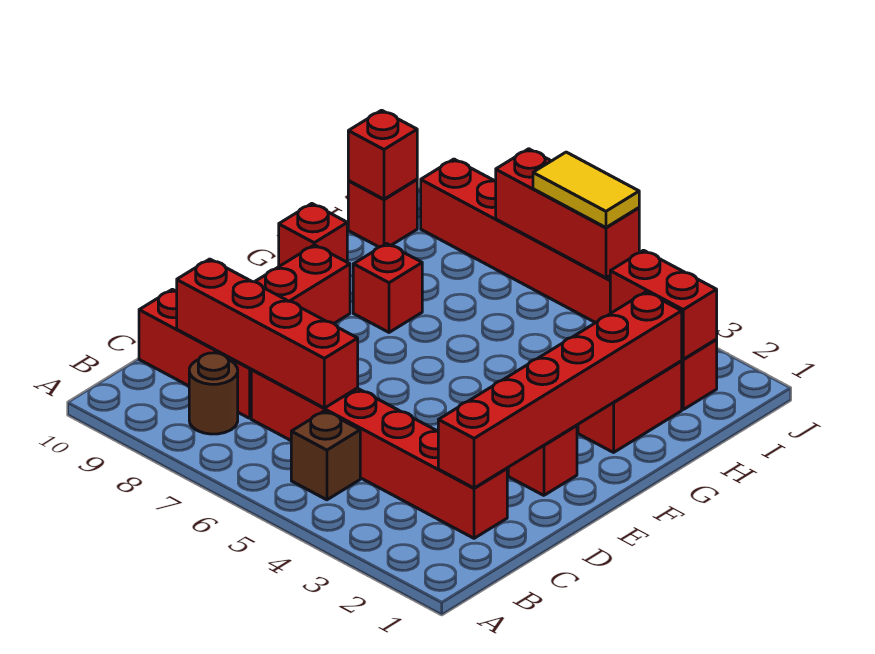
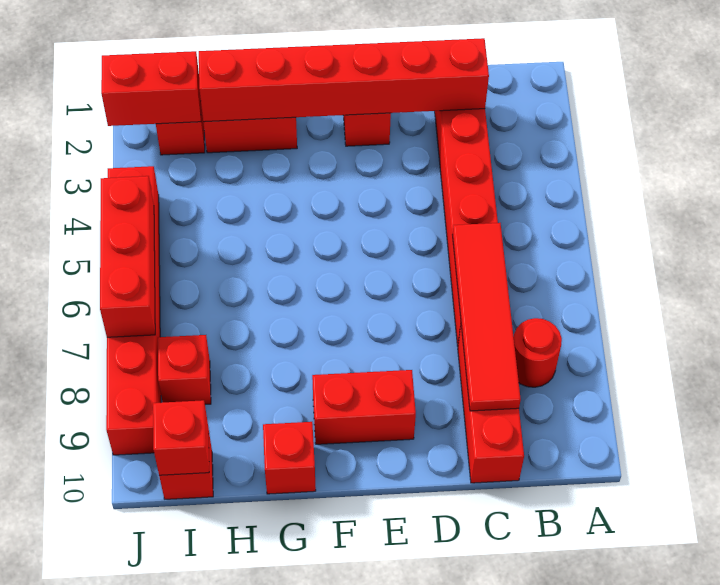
brown 1x1 brick [291,411,360,500] -> none
brown 1x1 round brick [189,353,238,434] -> red 1x1 round brick [514,318,562,387]
red 1x4 brick [176,259,358,408] -> red 1x4 tile [452,223,521,411]
red 1x1 brick [353,244,422,332] -> red 1x1 brick moved to [158,335,211,404]
red 1x2 brick [610,250,717,359] -> red 1x2 brick turned to [101,51,201,126]
yellow 1x2 tile [533,152,639,227] -> none

